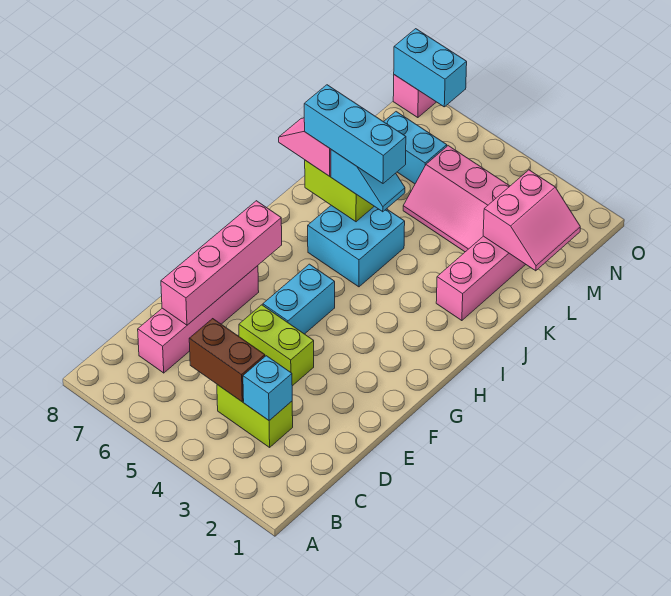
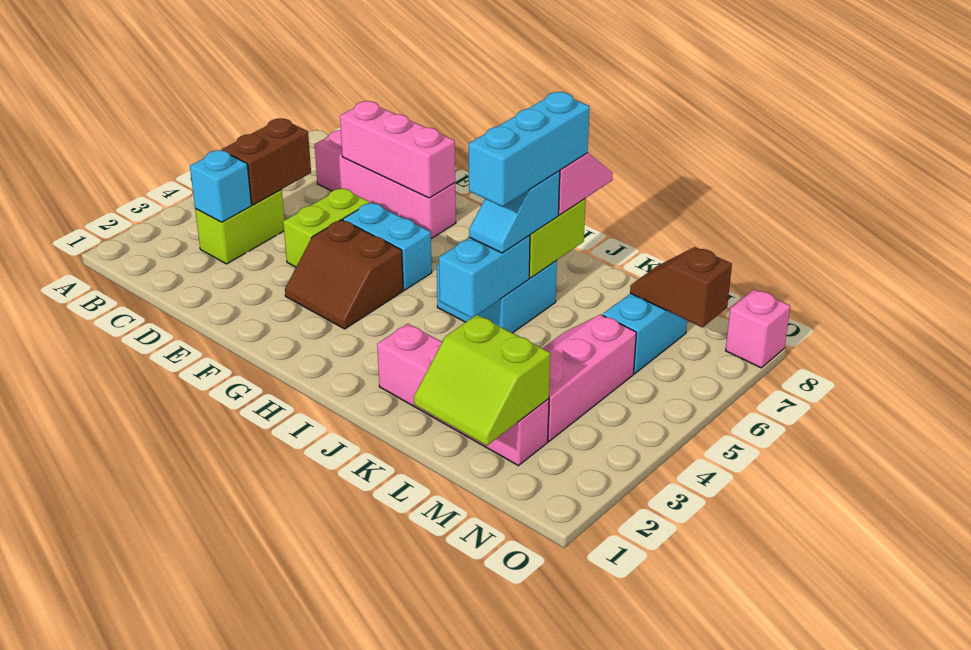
pink 1x4 brick [161,201,282,325] -> pink 1x3 brick [340,101,455,198]
none -> brown 2x2 slope [285,220,403,329]
pink 2x2 slope [483,170,580,271] -> lime 2x2 slope [414,315,550,446]
none -> brown 1x2 slope [630,247,732,327]
cyan 1x2 brick [394,29,467,107] -> cyan 1x2 brick moved to [439,235,530,318]

